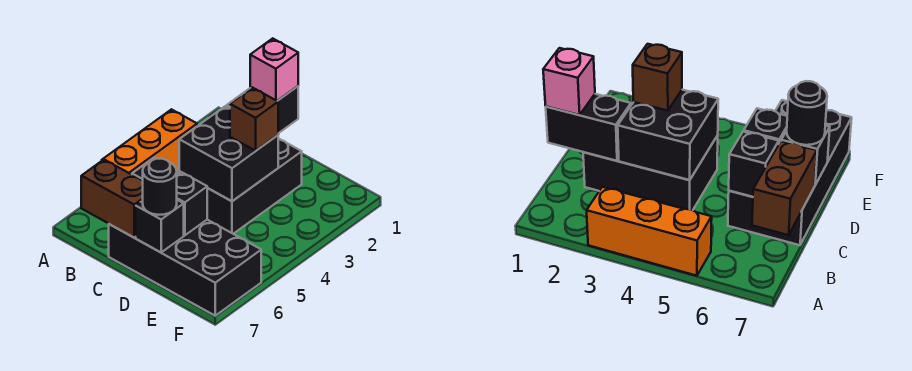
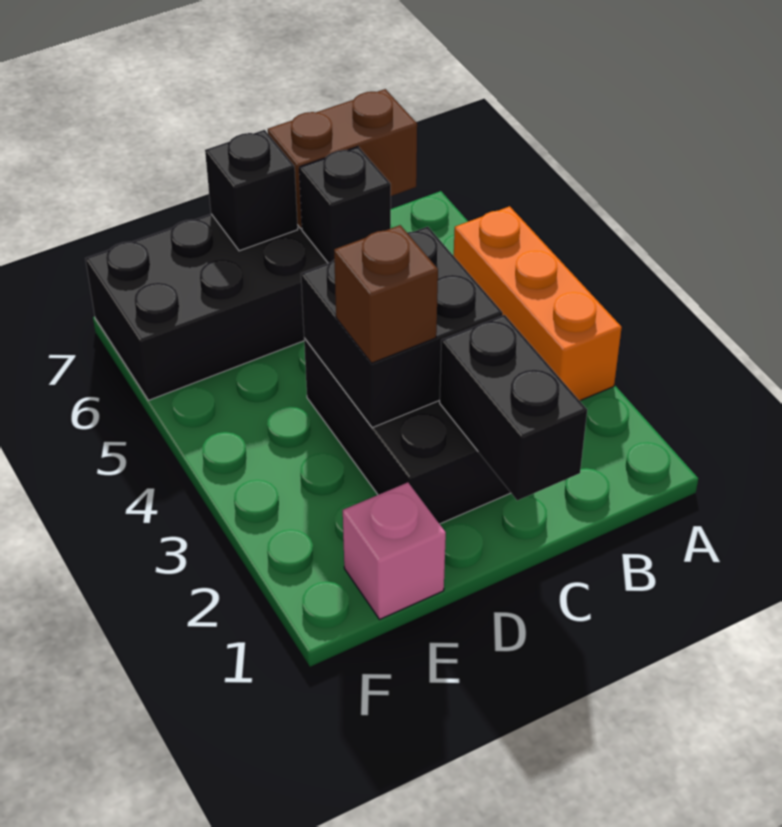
pink 1x1 brick [250,38,298,101] -> pink 1x1 brick moved to [343,483,446,620]
black 1x1 brick [177,172,207,235] -> none
black 1x1 round brick [143,159,177,215] -> none

